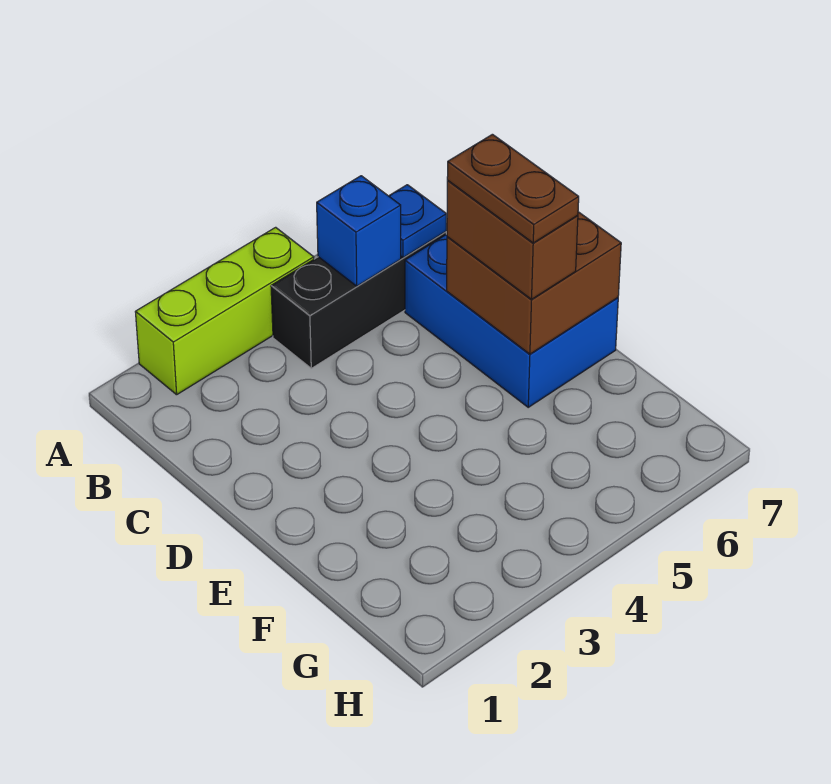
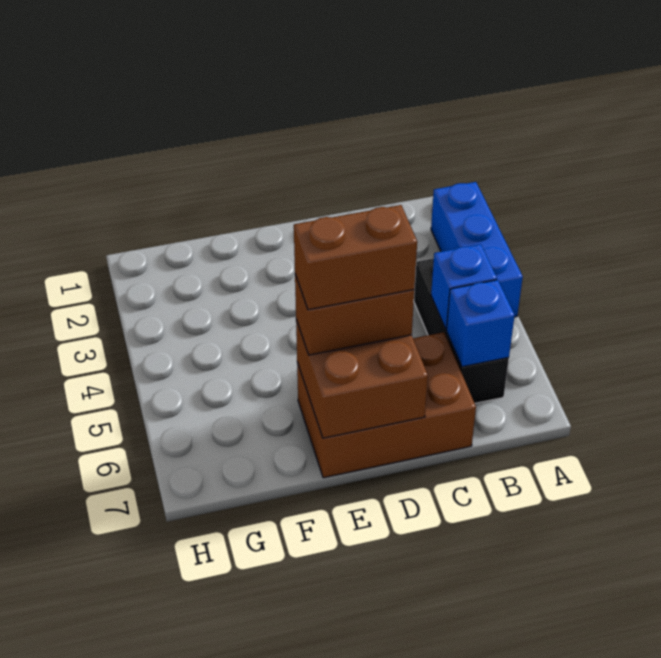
lime 1x3 brick [136,227,314,395] -> blue 1x3 brick [431,182,523,317]
blue 1x1 plate [389,185,446,258] -> blue 1x1 brick [447,280,515,367]
blue 2x3 brick [405,234,618,407] -> brown 2x3 brick [297,332,476,478]
brown 1x2 plate [447,134,579,243] -> brown 1x2 brick [294,205,417,310]

